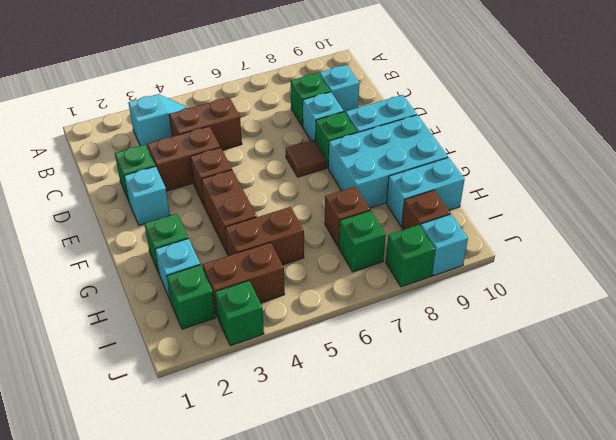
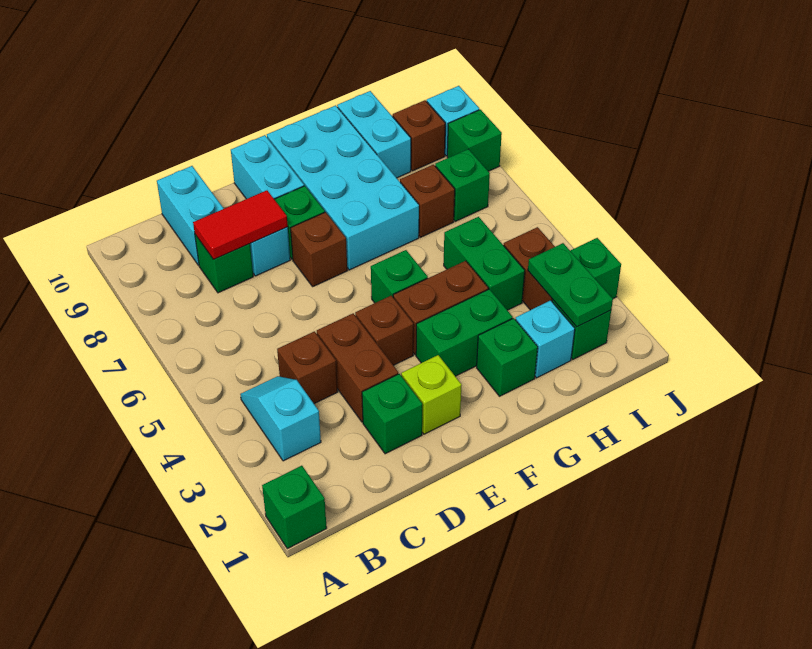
none -> green 1x1 brick [262,466,327,549]
brown 1x2 brick [169,97,242,150] -> brown 1x1 brick [277,331,338,404]
none -> red 1x2 tile [193,190,288,260]
cyan 1x1 brick [320,65,359,114] -> cyan 1x2 brick [157,166,224,265]
cyan 1x1 brick [124,166,170,225] -> lime 1x1 brick [401,355,462,434]
brown 1x1 tile [286,140,326,177] -> brown 1x1 brick [291,212,347,286]
none -> green 1x2 brick [416,289,513,376]
none -> green 1x1 brick [371,250,428,303]
cyan 2x3 brick [328,115,448,208] -> cyan 2x4 brick [267,105,419,270]
brown 1x2 brick [225,207,304,265] -> green 1x2 brick [444,217,525,310]
none -> green 1x2 plate [528,243,613,327]

